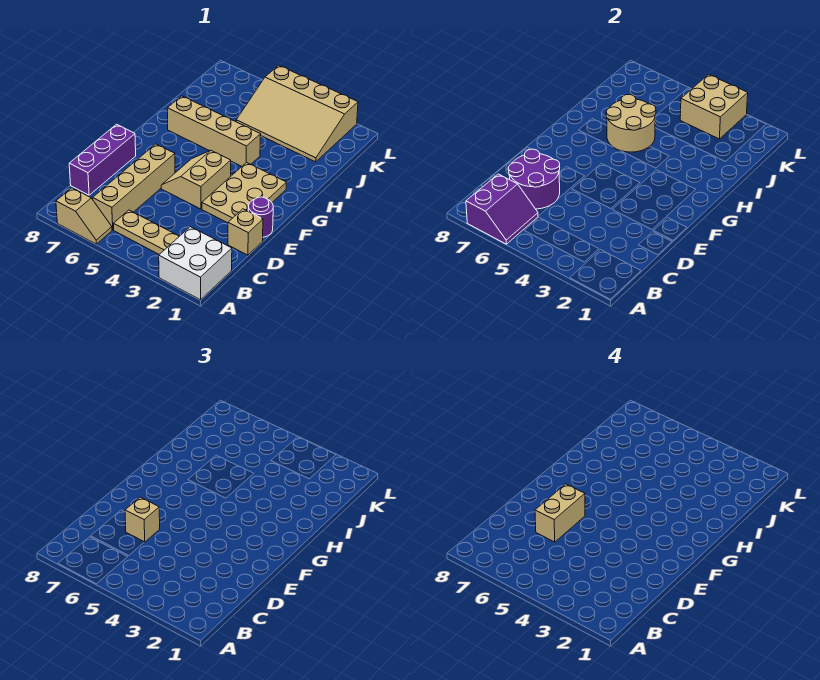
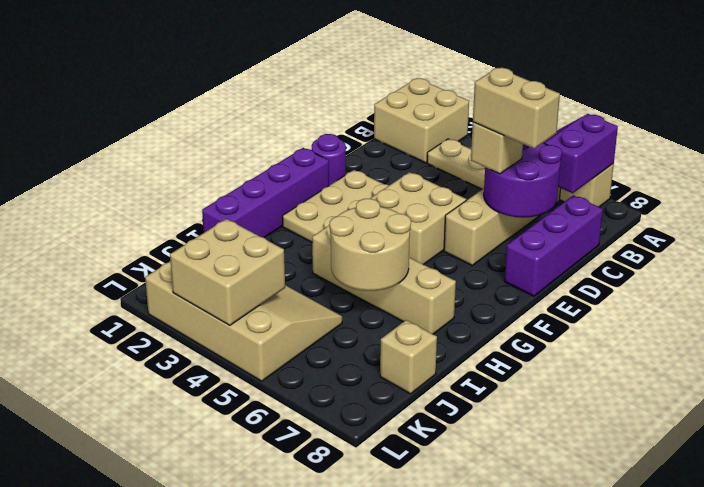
white 2x2 brick [159,227,232,300] -> tan 2x2 brick [374,78,469,163]
tan 1x1 brick [228,209,263,255] -> tan 1x1 brick moved to [380,320,437,394]
tan 1x2 brick [535,484,585,542] -> tan 1x2 brick turned to [473,68,560,149]
tan 2x2 slope [161,151,231,209] -> tan 2x2 brick [370,172,466,265]
none -> purple 1x4 brick [202,148,329,238]

